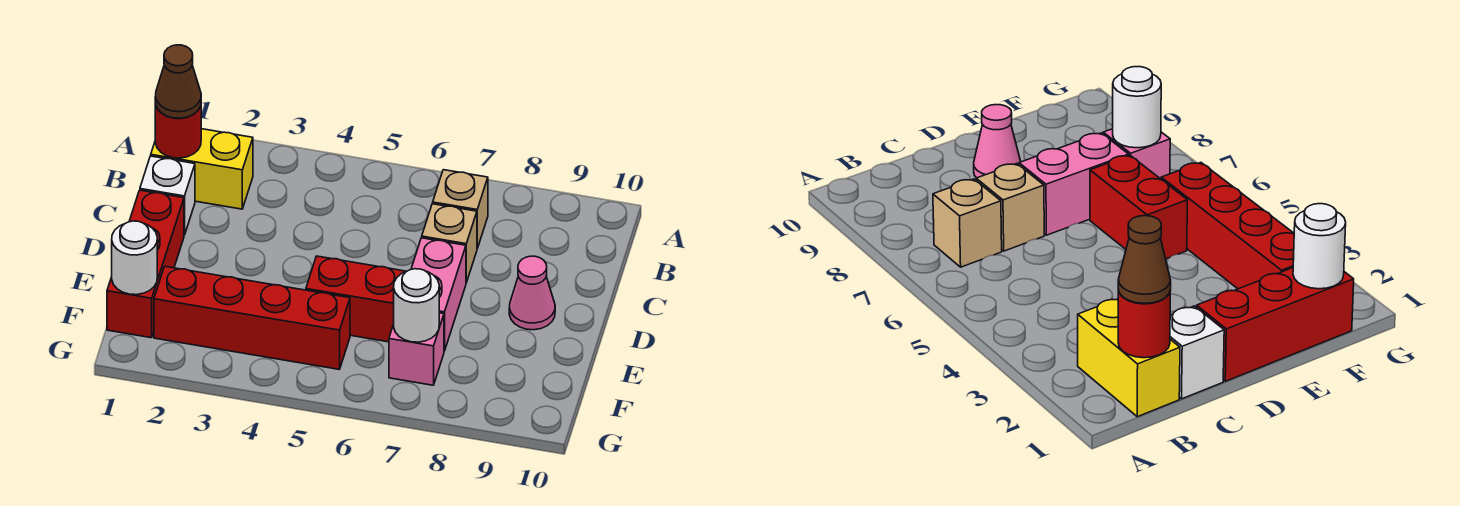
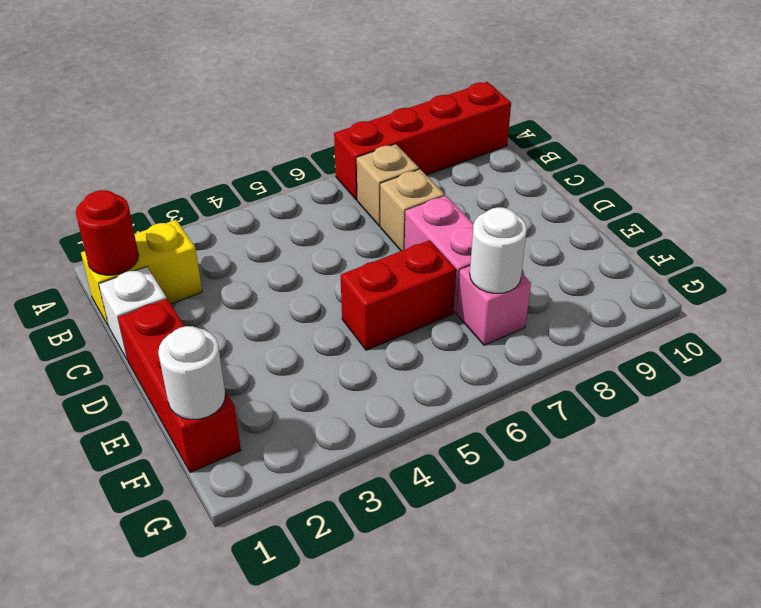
brown 1x1 cone [155,45,201,118] -> none
pink 1x1 cone [509,256,555,330] -> none
red 1x4 brick [154,266,350,369] -> red 1x4 brick moved to [334,82,511,200]

